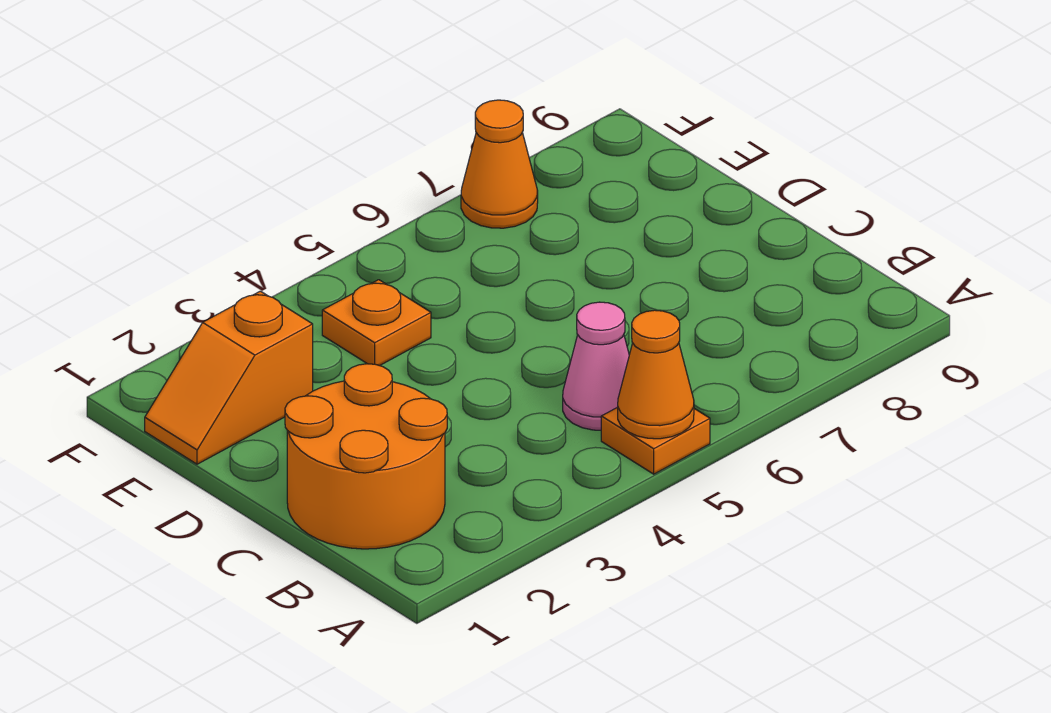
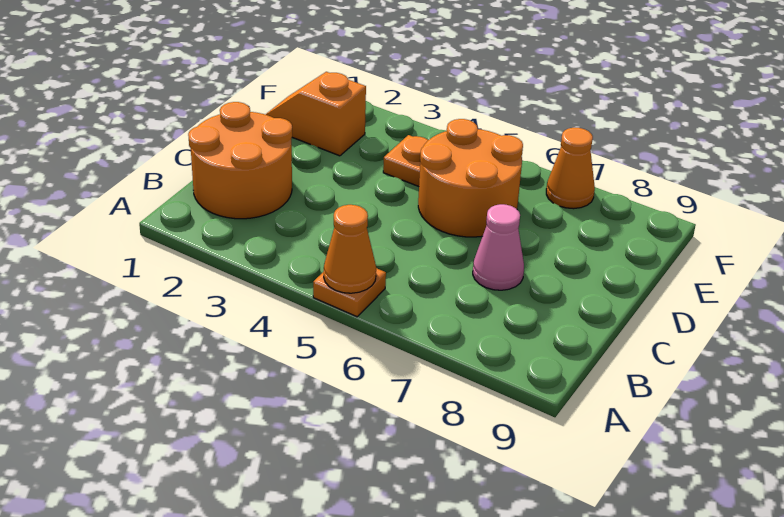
pink 1x1 cone [563,302,629,430] -> pink 1x1 cone moved to [473,204,524,290]
none -> orange 2x2 round brick [418,119,523,237]

